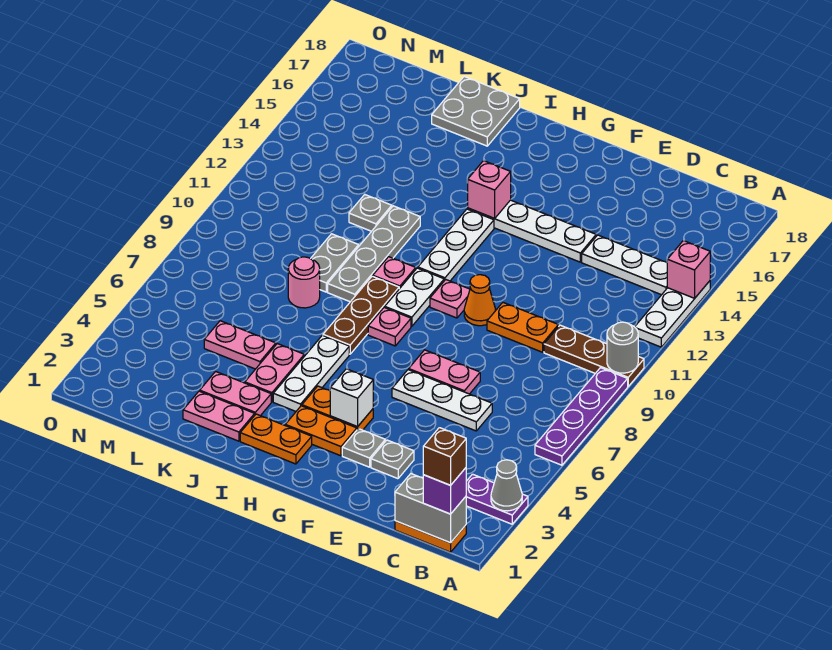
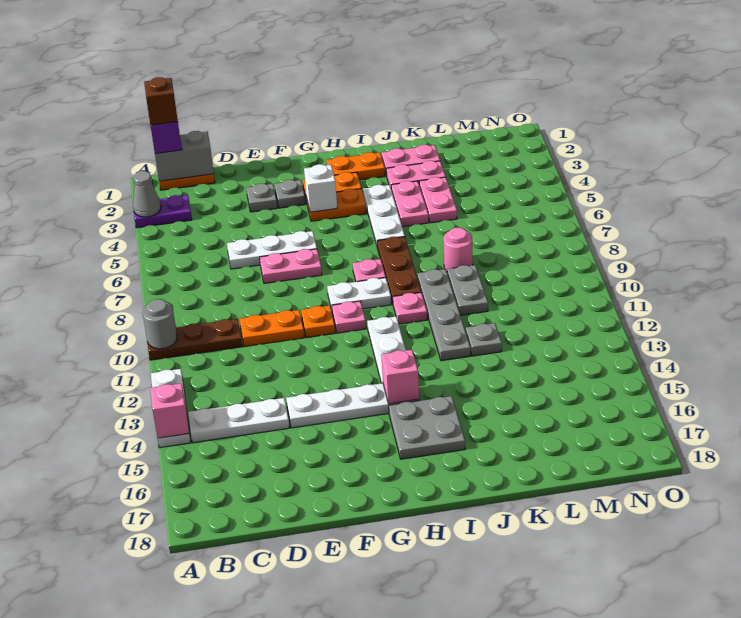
purple 1x4 plate [535,368,628,465] -> none
orange 1x1 cone [464,275,496,326] -> orange 1x1 plate [301,306,335,338]
white 1x2 plate [385,268,444,326] -> white 1x2 plate turned to [327,278,391,311]
grey 2x2 plate [432,77,520,146] -> grey 2x2 plate moved to [389,396,465,459]
pink 1x2 plate [204,321,276,369] -> pink 1x2 plate turned to [419,177,457,223]

